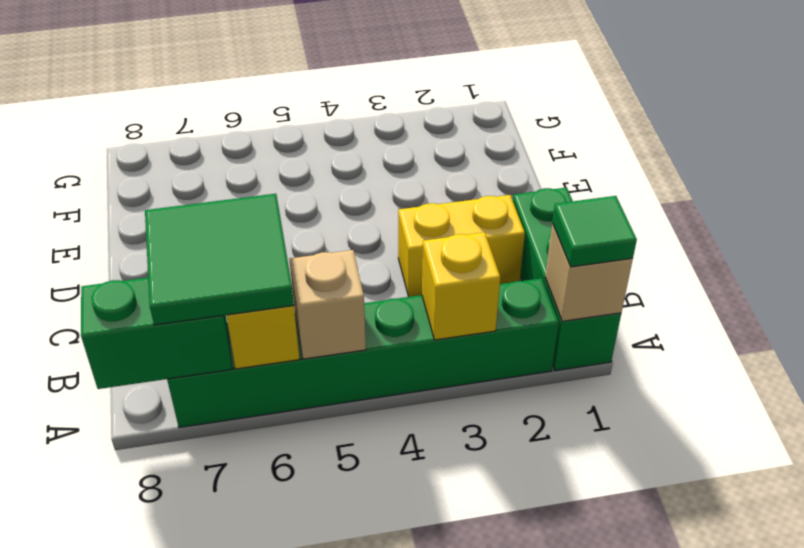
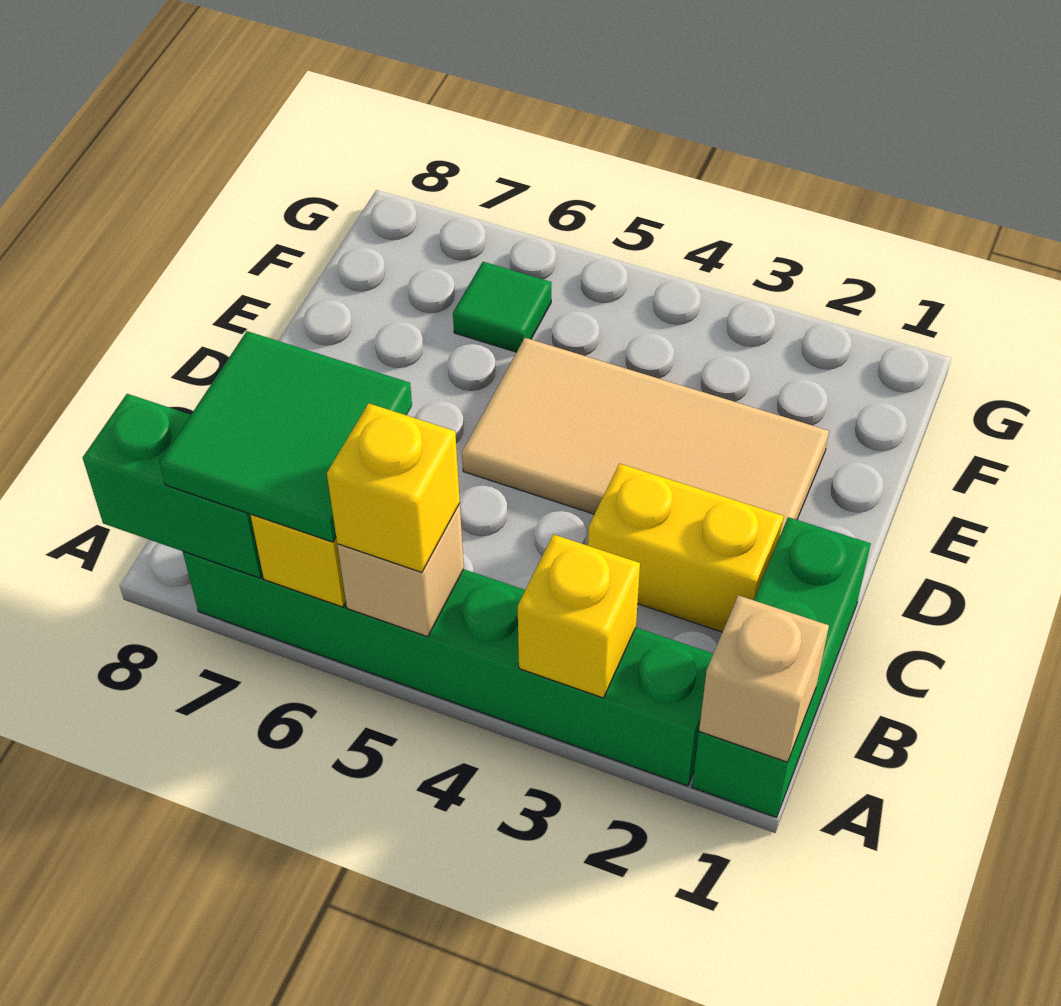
green 1x1 tile [552,196,637,267] -> green 1x1 tile moved to [453,262,551,352]
none -> yellow 1x1 brick [327,403,460,572]
none -> tan 2x4 tile [462,338,829,533]

